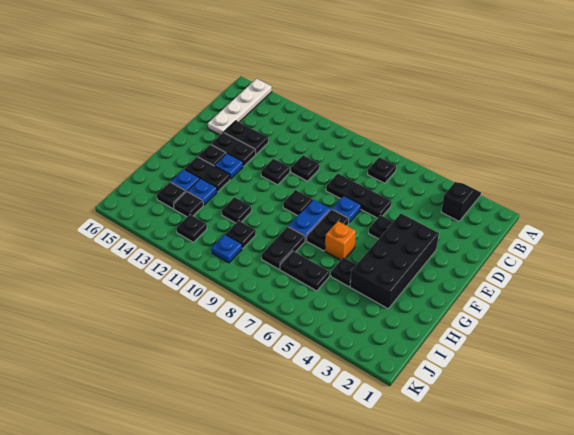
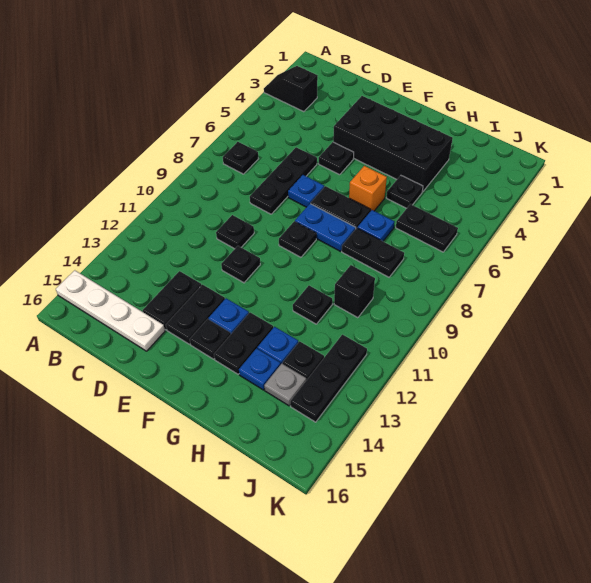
black 1x2 plate [280,251,330,291] -> black 1x2 plate turned to [396,204,458,252]
black 1x1 plate [226,220,256,248] -> black 1x1 brick [334,265,375,318]
black 1x1 plate [157,182,186,209] -> grey 1x1 plate [264,364,306,406]
blue 1x1 plate [212,234,242,263] -> blue 1x1 plate moved to [357,210,394,241]
black 1x1 plate [177,215,207,242] -> black 1x3 plate [290,335,367,422]

